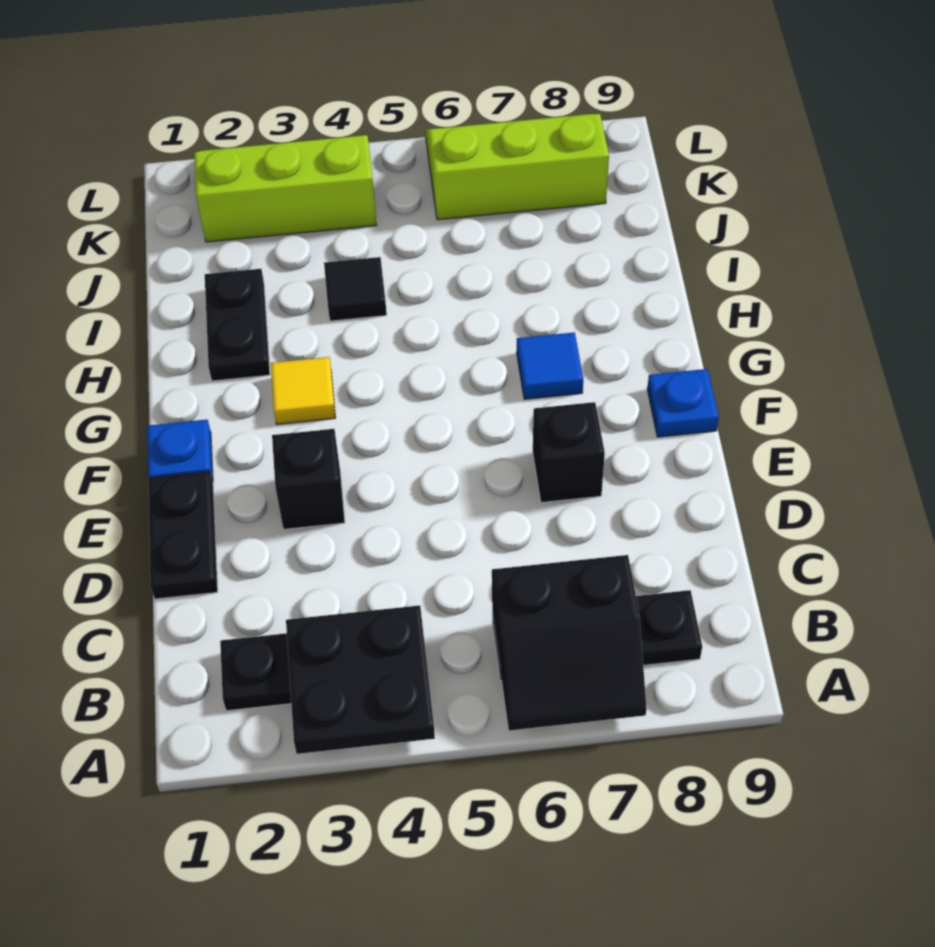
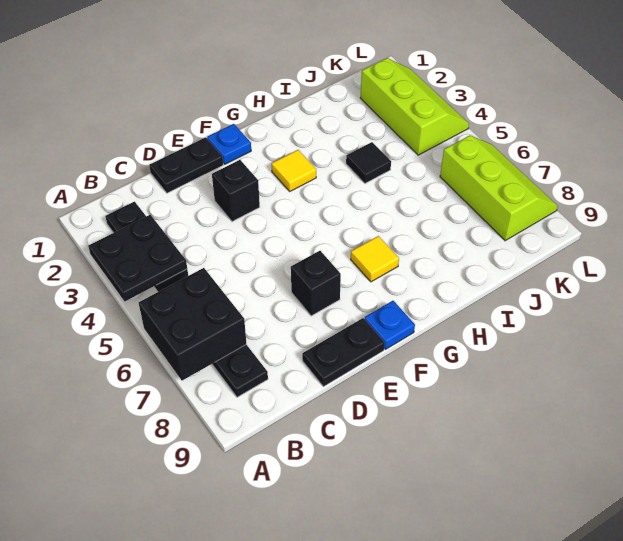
black 2x2 slope [492,555,647,731] -> black 2x2 brick [138,268,246,381]
blue 1x1 tile [517,332,583,399] -> yellow 1x1 tile [351,236,399,282]
black 1x2 plate [205,269,270,381] -> black 1x2 plate moved to [302,318,385,387]

